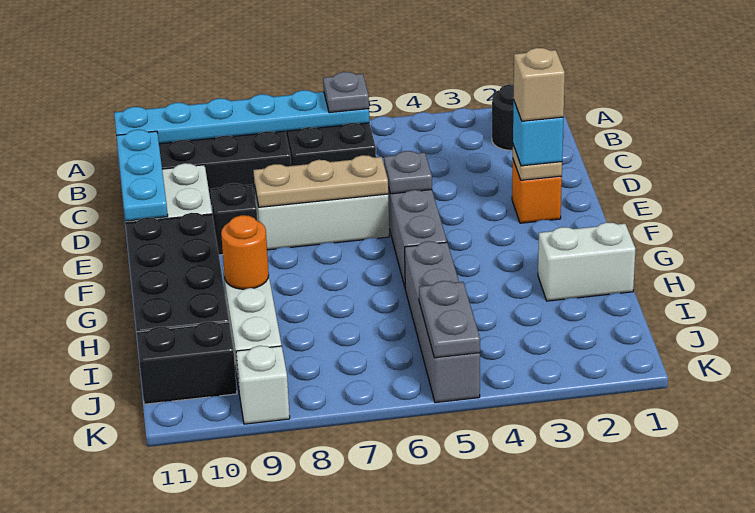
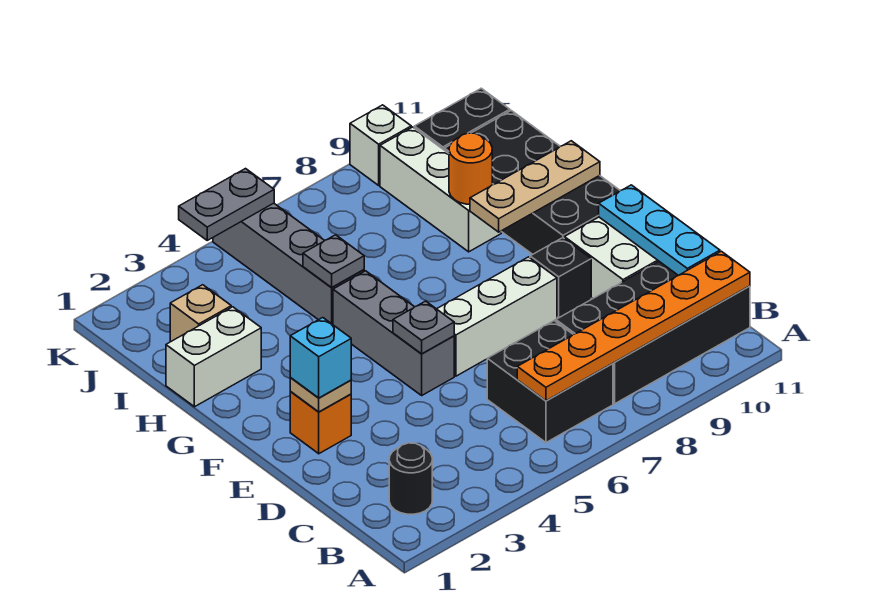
cyan 1x6 plate [114,90,369,144] -> orange 1x6 plate [517,251,750,401]
grey 1x1 plate [323,72,369,113] -> grey 1x1 plate moved to [303,235,364,288]
tan 1x1 brick [514,48,565,121] -> tan 1x1 brick moved to [170,285,231,342]
tan 1x3 plate [253,155,388,207] -> tan 1x3 plate moved to [470,141,600,232]
grey 1x2 plate [419,281,480,358] -> grey 1x2 plate turned to [179,169,274,240]

